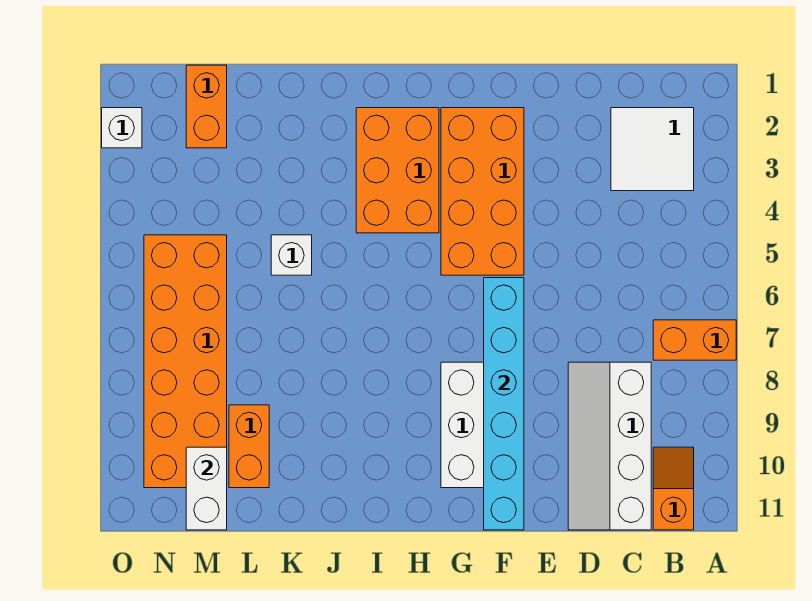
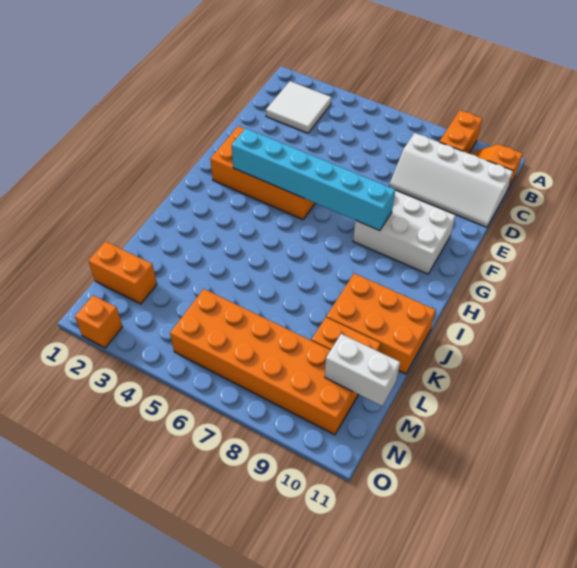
orange 1x2 brick [653,320,736,360] -> orange 1x2 brick moved to [439,110,482,153]
cyan 1x6 brick [484,278,524,530] -> cyan 1x6 brick moved to [231,128,395,231]
orange 2x3 brick [356,108,439,233] -> orange 2x3 brick moved to [326,273,436,374]
white 1x1 brick [271,235,312,275] -> none
white 1x1 brick [102,108,142,148] -> orange 1x1 brick [75,295,123,348]

